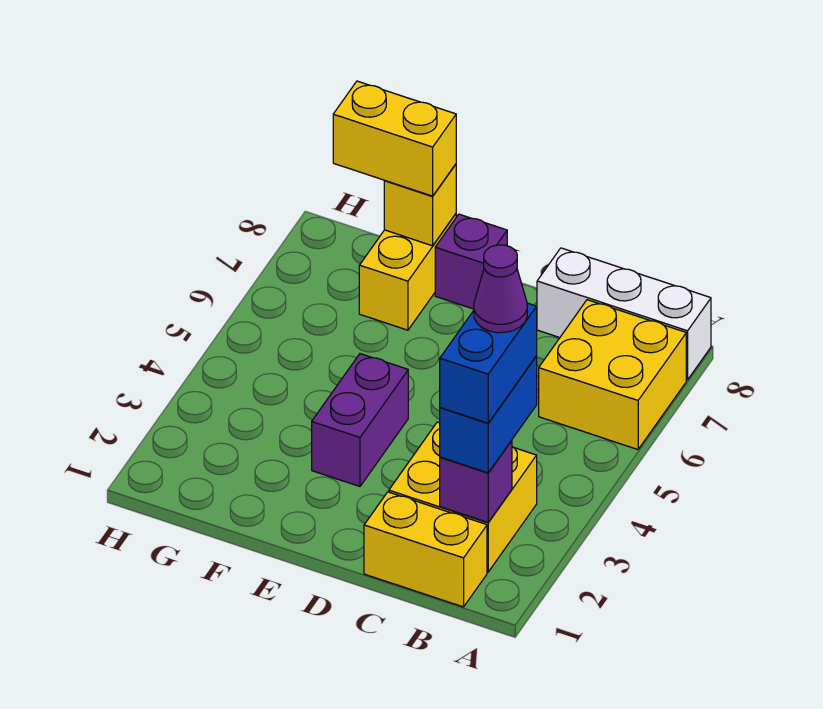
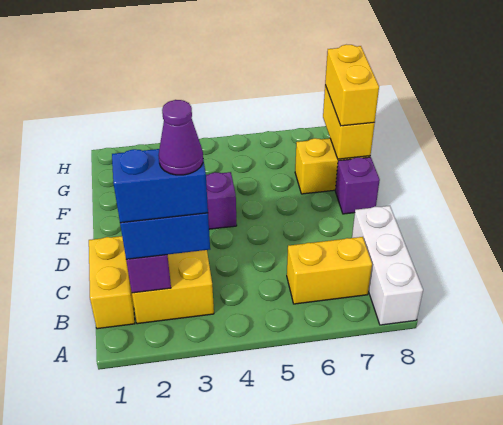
yellow 2x2 brick [539,300,686,449] -> yellow 1x2 brick [287,237,372,304]
yellow 1x1 brick [384,164,456,246] -> yellow 1x2 brick [323,85,375,159]

